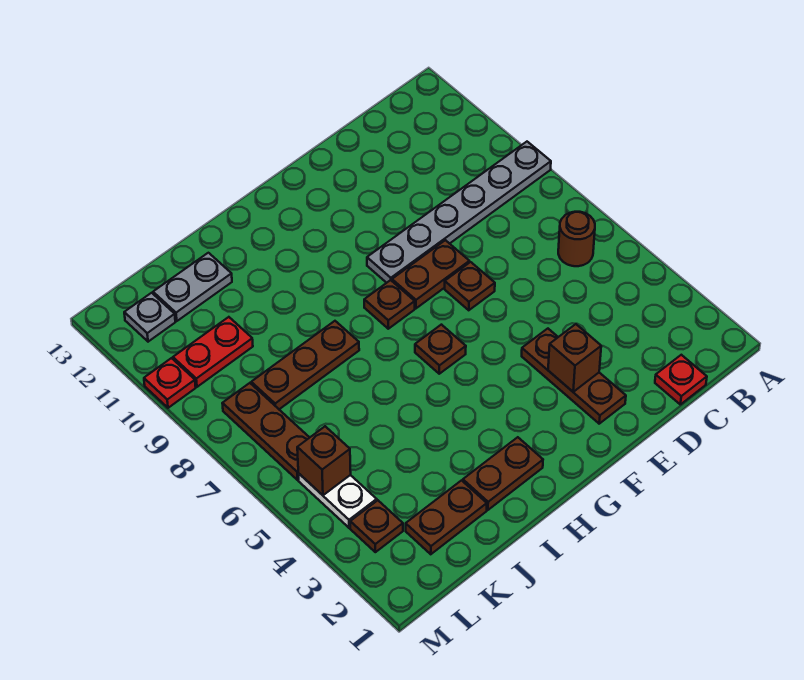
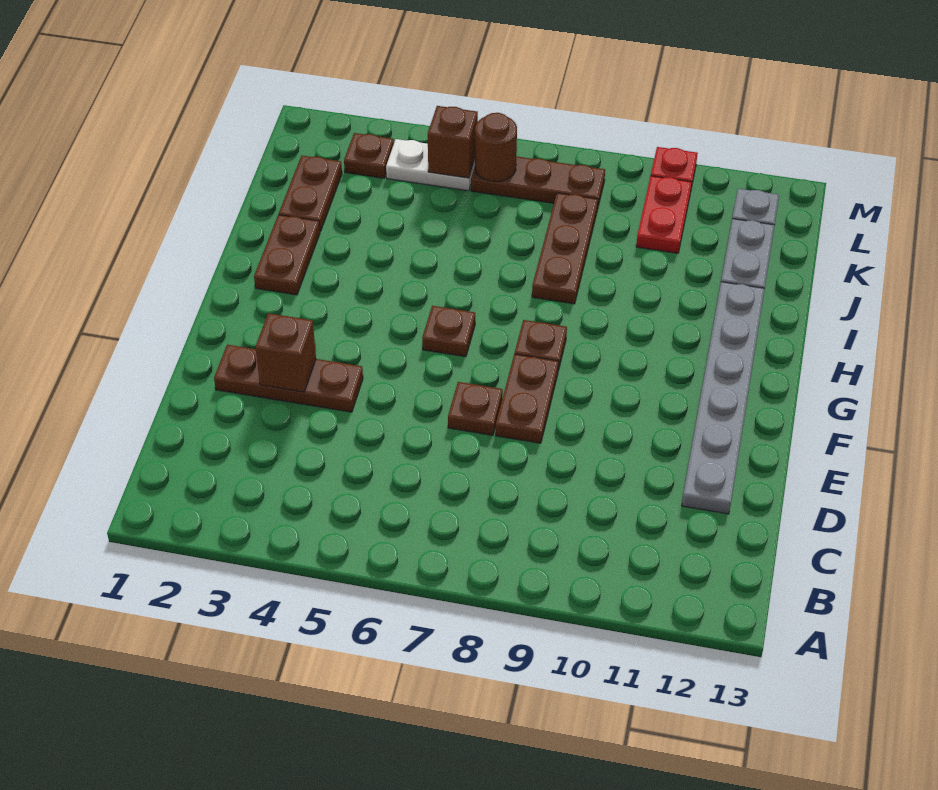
grey 1x6 plate [367,142,551,283] -> grey 1x6 plate moved to [682,282,765,514]
brown 1x1 round brick [558,212,595,266] -> brown 1x1 round brick moved to [475,113,517,182]
red 1x1 plate [655,355,707,404] -> none

